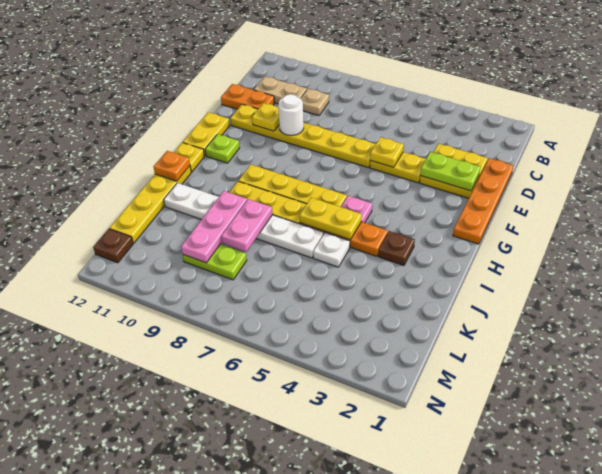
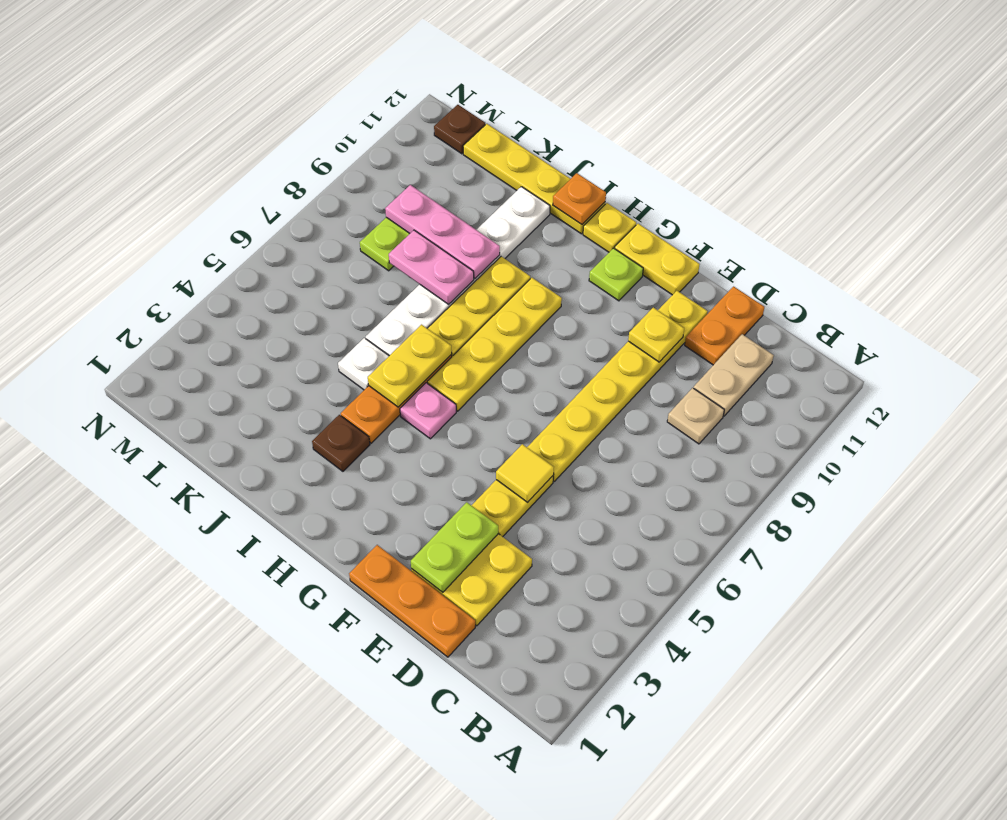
orange 1x4 plate [453,158,513,244] -> orange 1x3 plate [349,545,475,657]
yellow 1x1 plate [370,137,404,167] -> yellow 1x1 tile [496,444,554,503]
white 1x1 round brick [278,94,304,135] -> none

